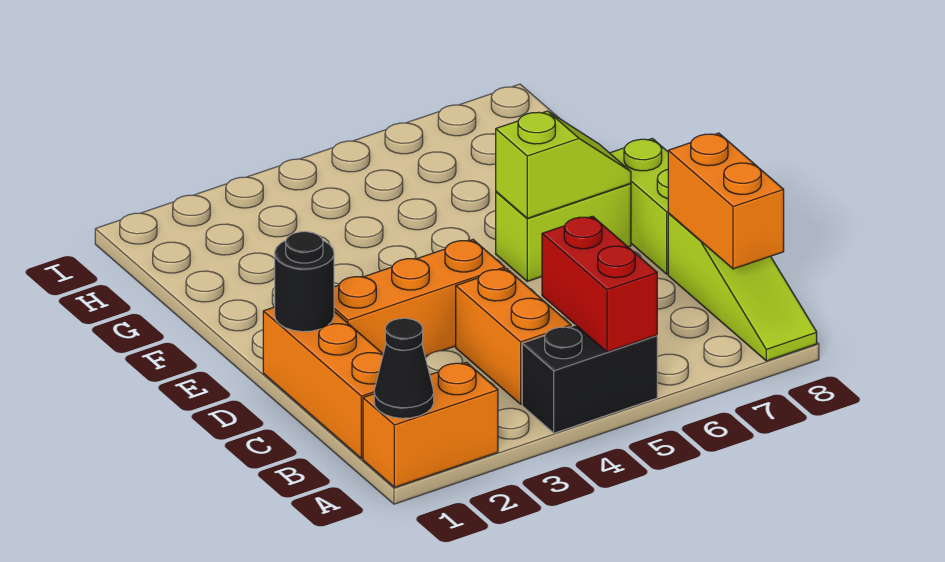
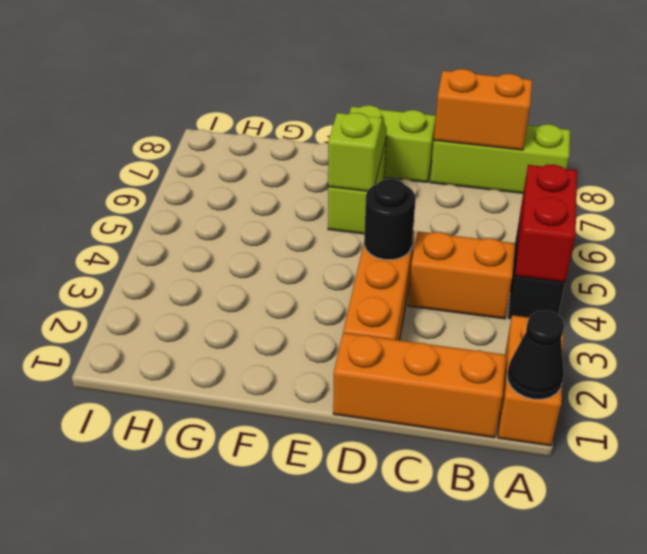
red 1x2 brick [542,216,657,352] -> red 1x2 brick turned to [515,164,577,282]
lime 1x3 slope [668,214,817,361] -> lime 1x3 brick [430,124,570,193]
black 1x1 round brick [275,232,334,332] -> black 1x1 round brick moved to [364,179,416,260]

